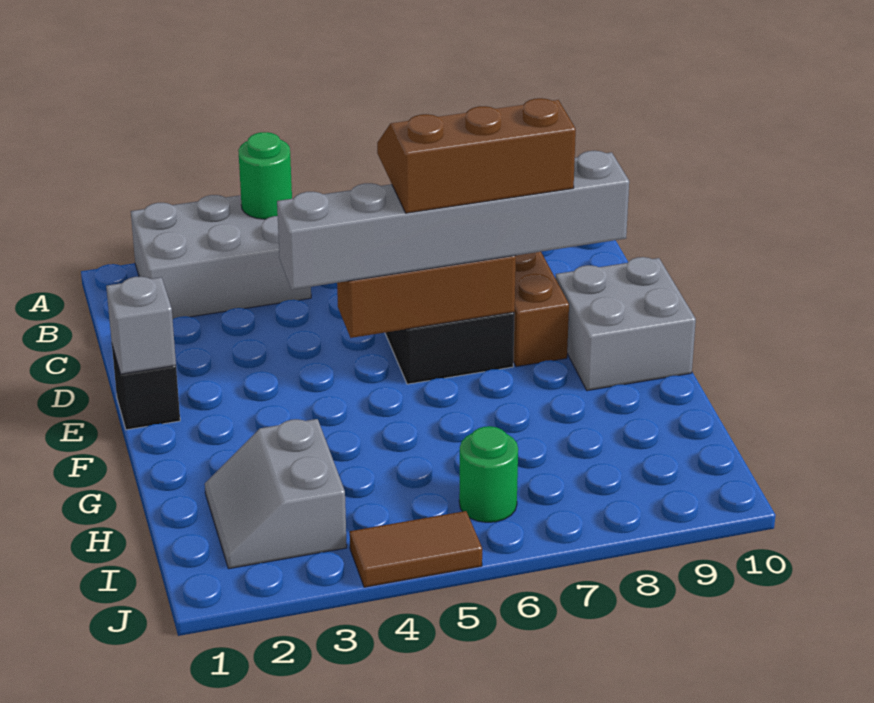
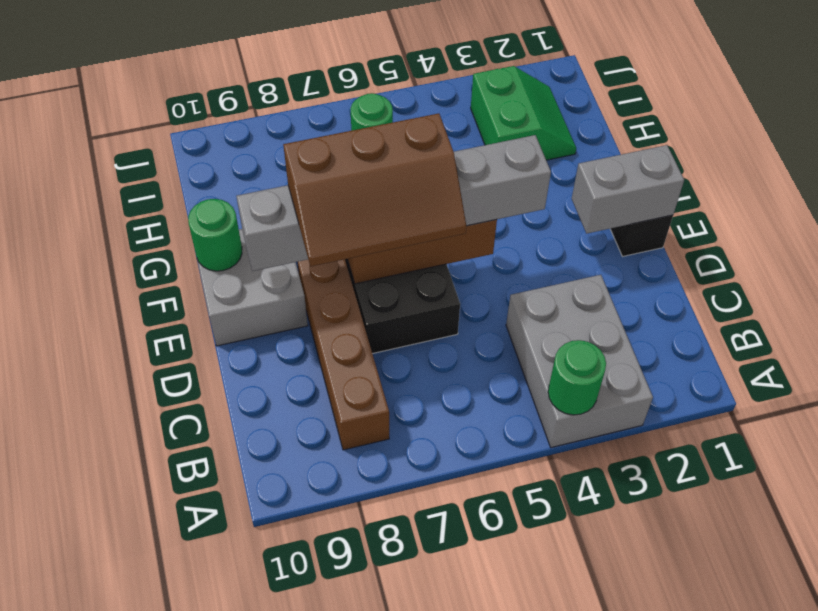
grey 2x3 brick [131,195,311,319] -> grey 2x3 brick turned to [506,275,653,448]
grey 1x1 brick [106,276,176,374] -> grey 1x2 brick [572,145,684,233]
none -> green 1x1 round brick [188,199,242,271]
grey 2x2 slope [205,419,347,569] -> green 2x2 slope [471,66,576,160]
brown 1x2 tile [350,511,482,587] -> none

